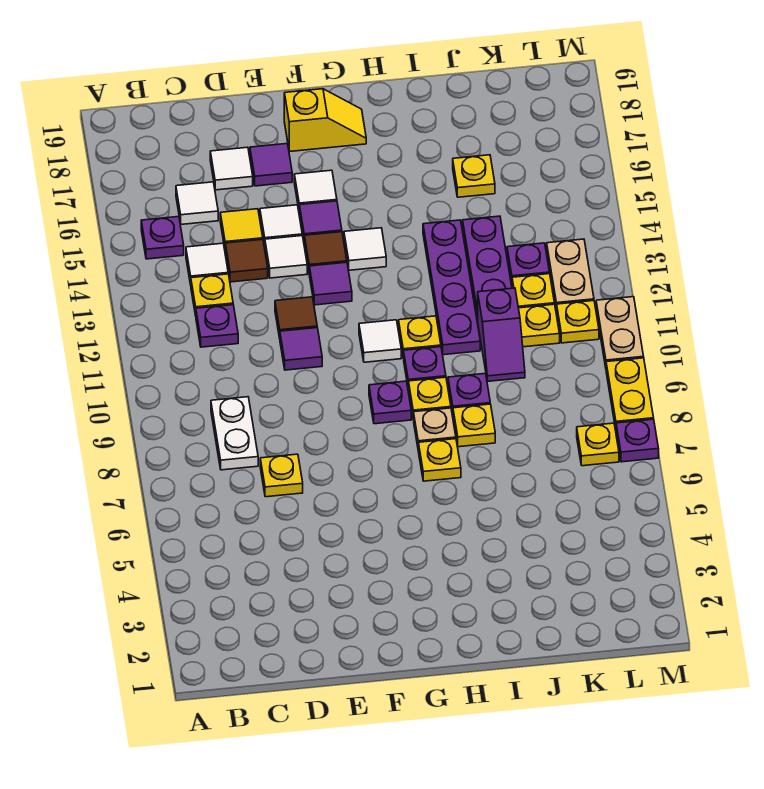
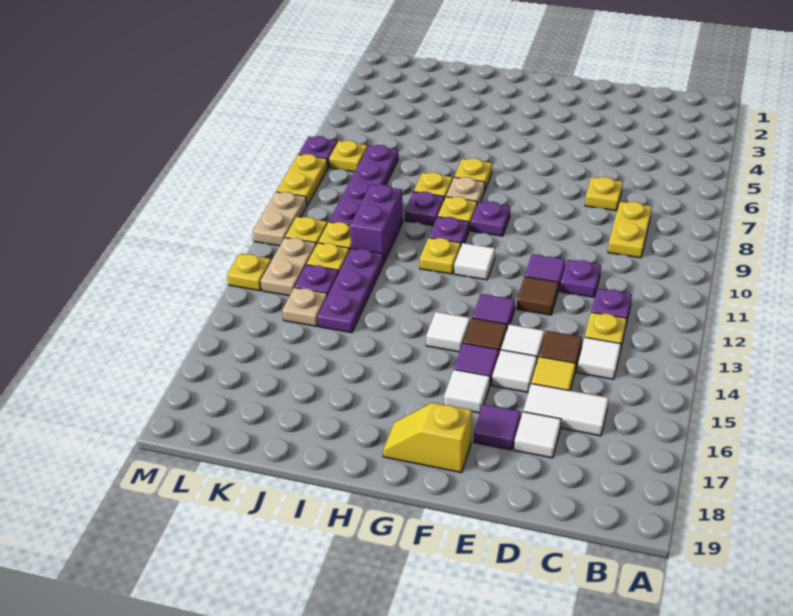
purple 1x1 plate [141,217,184,259] -> purple 1x1 plate moved to [560,260,601,297]
white 1x2 plate [211,397,258,470] -> yellow 1x2 plate [608,201,652,258]
white 1x1 tile [176,182,218,224] -> white 1x2 tile [523,384,609,436]
purple 1x4 plate [423,220,480,355] -> purple 1x4 plate moved to [329,145,398,225]
purple 1x2 slope [477,288,525,381] -> purple 1x2 brick [350,185,403,262]
yellow 1x1 plate [453,155,495,197] -> yellow 1x1 plate moved to [227,254,271,291]
none -> tan 1x1 plate [282,287,327,326]

